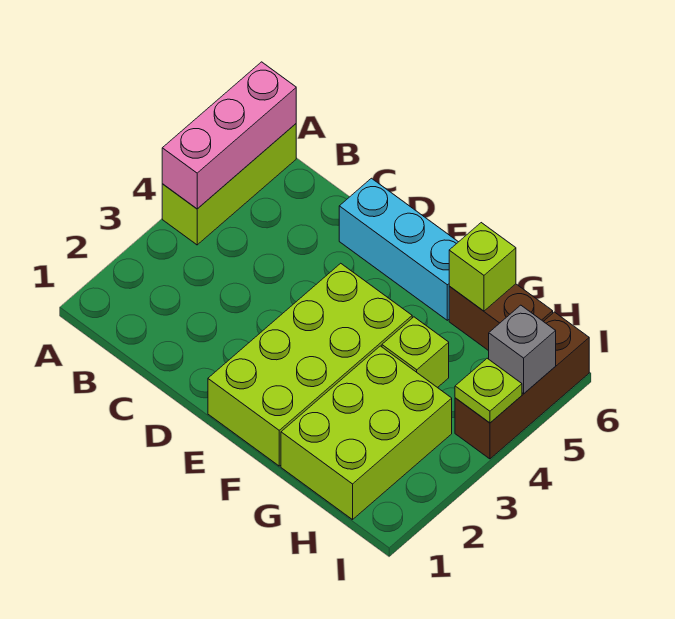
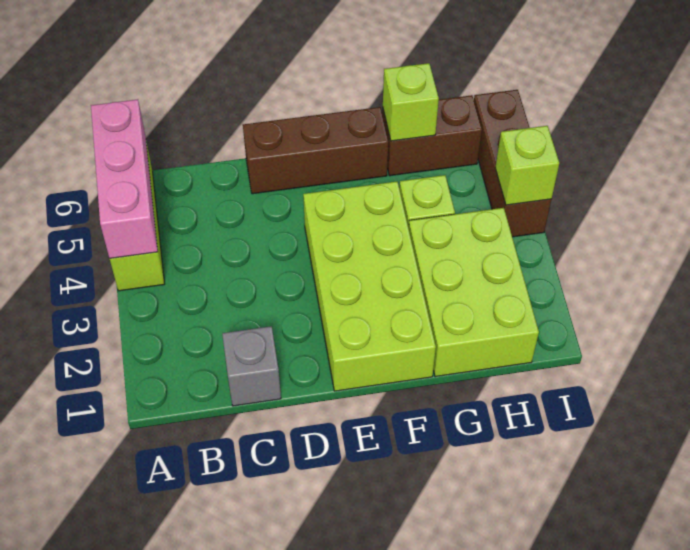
cyan 1x3 brick [339,178,458,320] -> brown 1x3 brick [243,107,388,194]
lime 1x1 plate [455,358,522,423] -> lime 1x1 brick [495,126,559,205]
grey 1x1 brick [489,305,556,394] -> grey 1x1 brick moved to [222,326,281,406]

